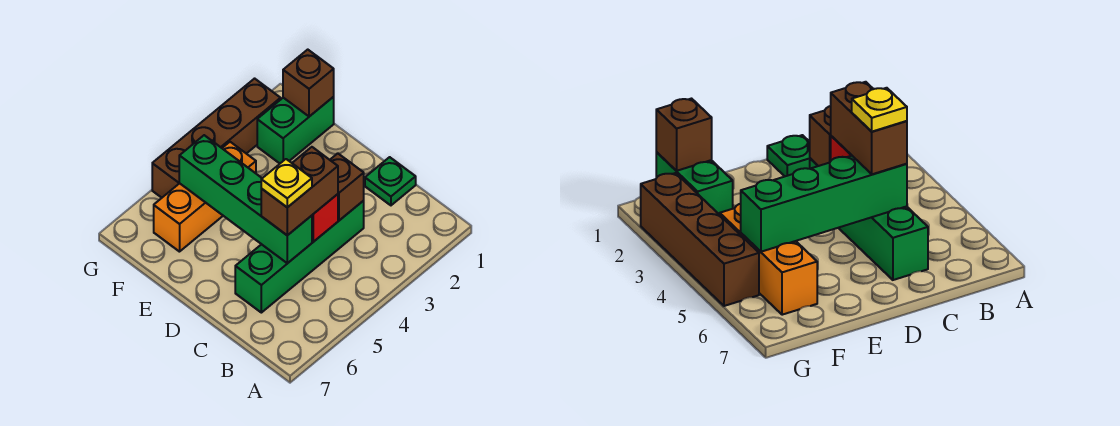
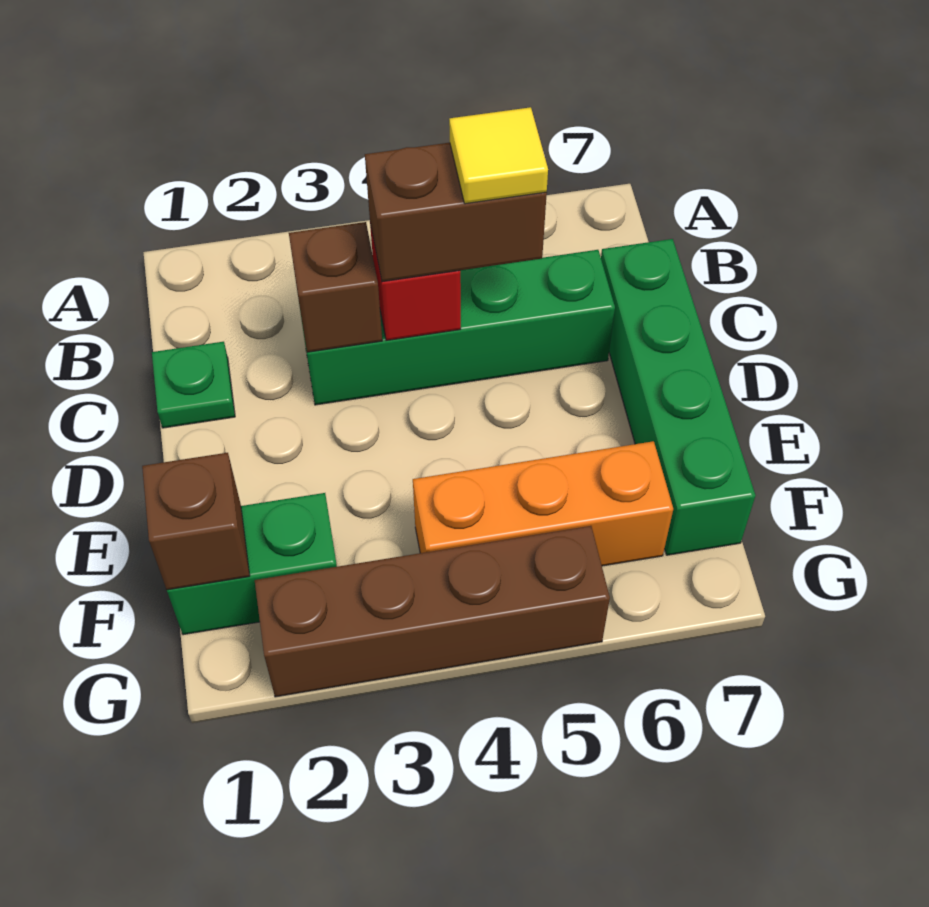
green 1x4 brick [179,135,312,263] -> green 1x4 brick moved to [601,239,756,555]
yellow 1x1 plate [261,159,312,207] -> yellow 1x1 tile [449,107,548,204]

